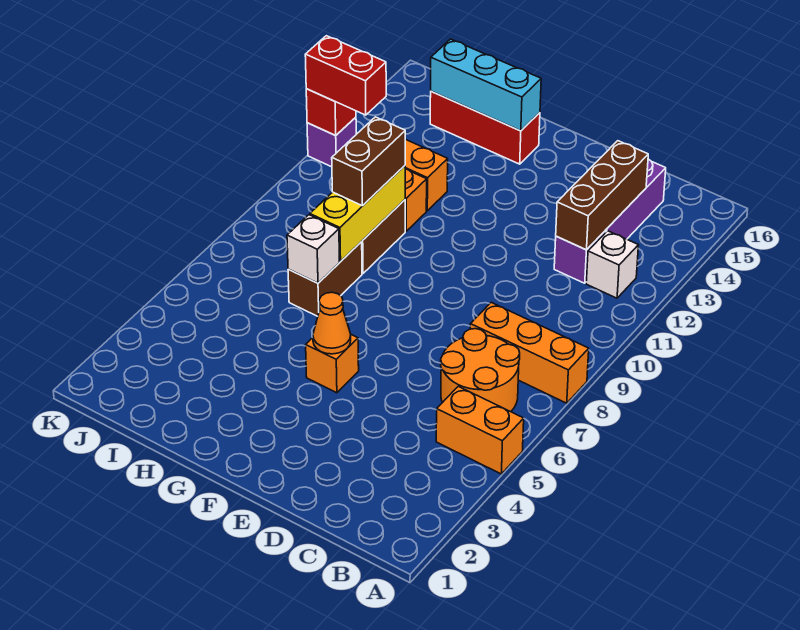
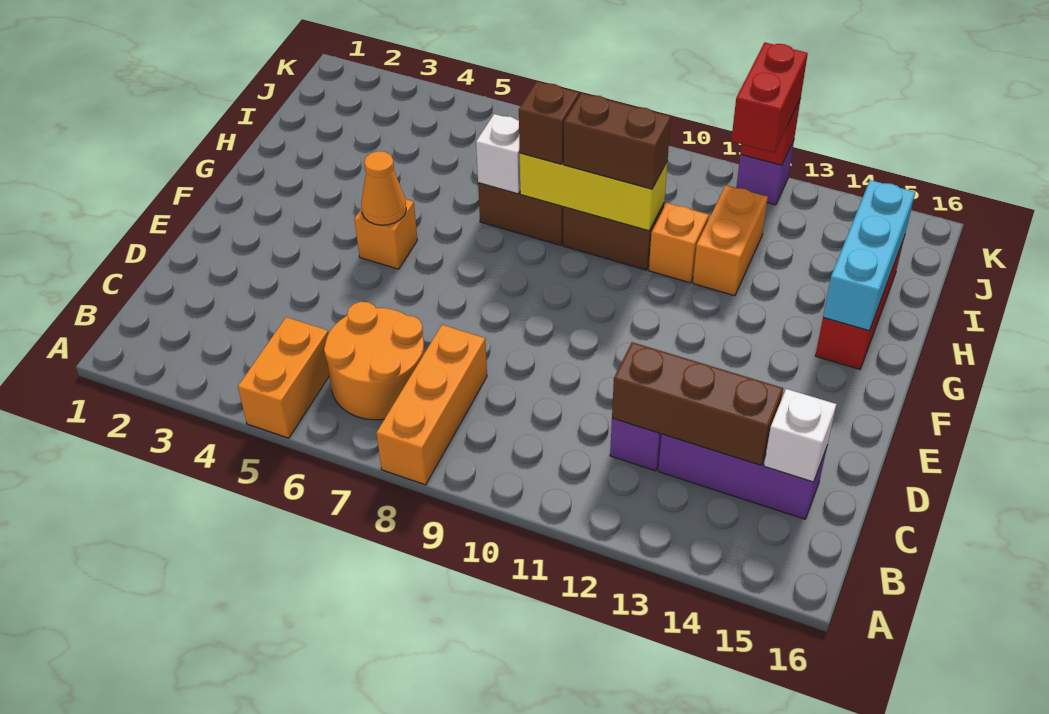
white 1x1 brick [586,231,638,298] -> white 1x1 brick moved to [764,389,836,482]
none -> brown 1x1 brick [519,82,579,164]

